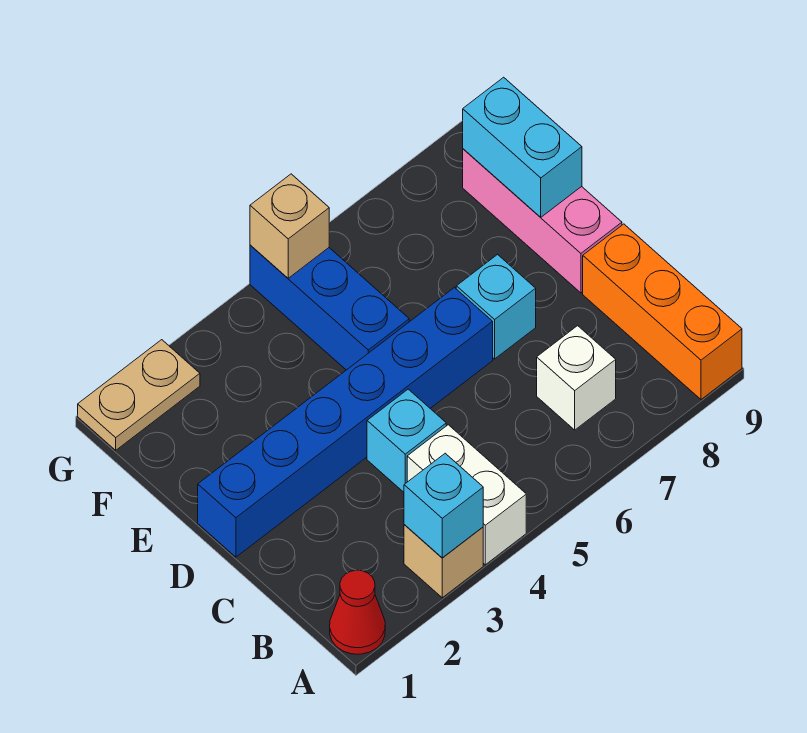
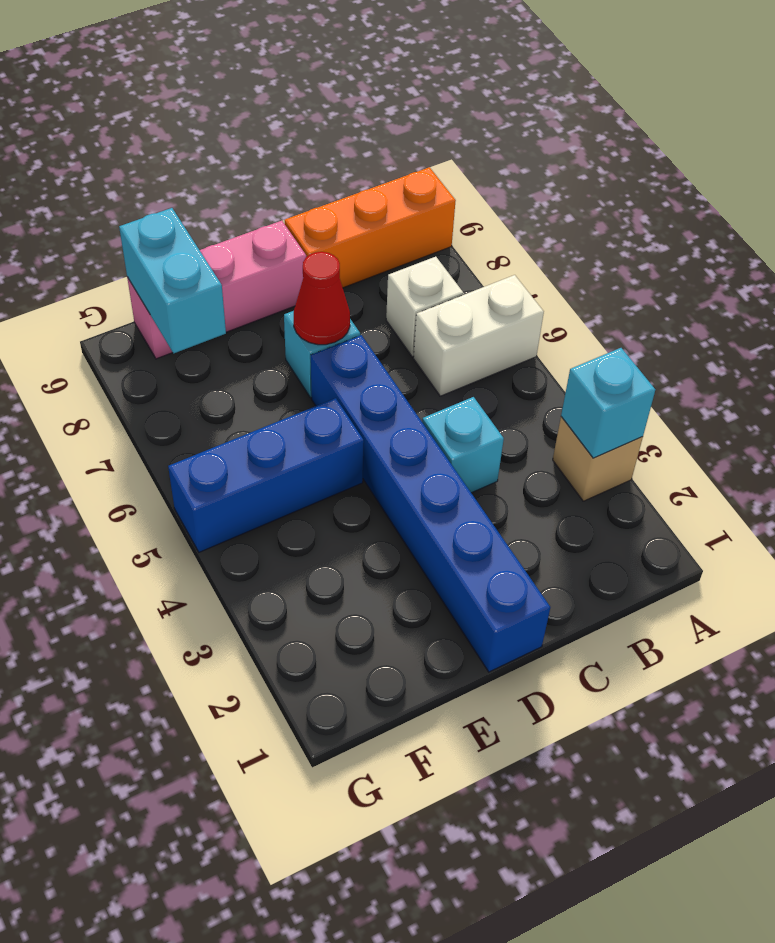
red 1x1 cone [330,570,385,654] -> red 1x1 cone moved to [294,252,350,345]
white 1x2 brick [407,425,526,565] -> white 1x2 brick moved to [413,275,544,396]
cyan 1x2 brick [463,77,582,217] -> cyan 1x2 brick turned to [119,208,226,353]
tan 1x2 plate [78,340,200,450] -> none
tan 1x1 brick [250,174,329,278] -> none

